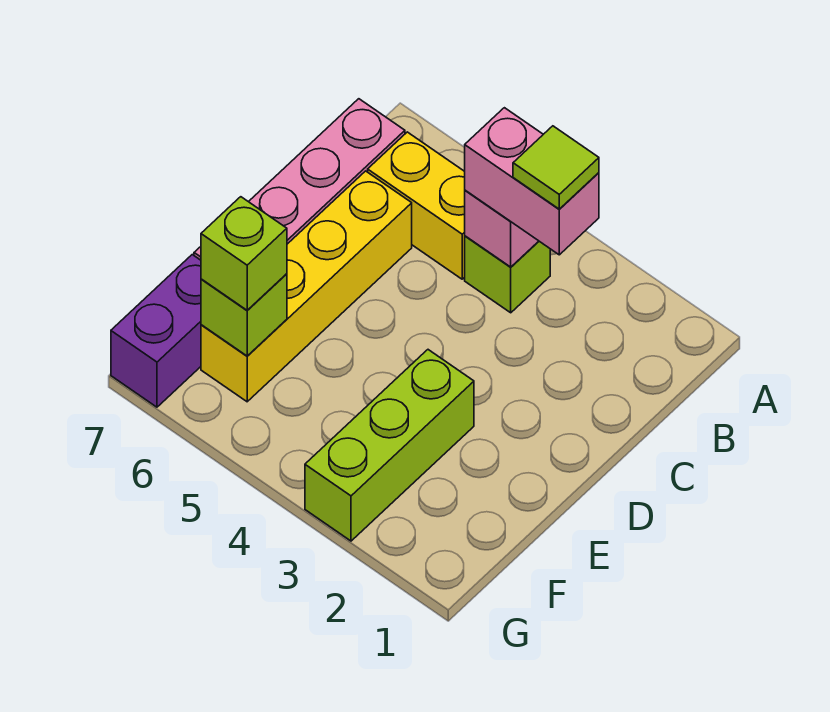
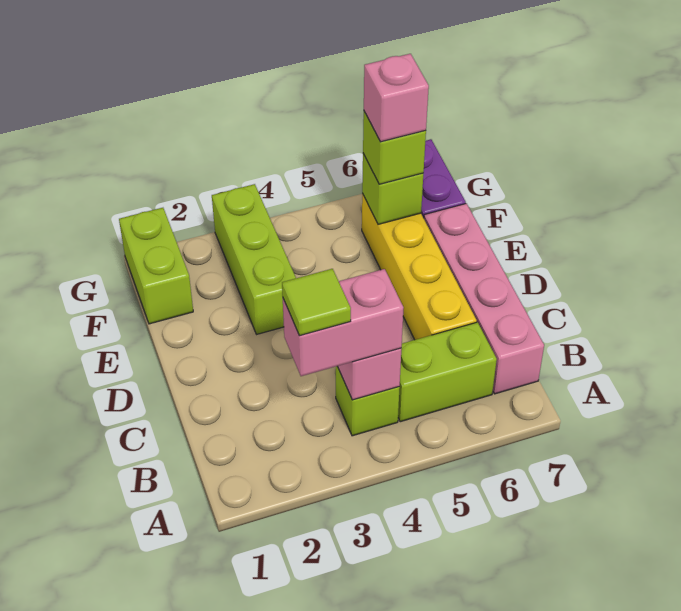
yellow 1x2 brick [368,132,465,279] -> lime 1x2 brick [398,322,497,422]
none -> lime 1x2 brick [119,208,193,324]
none -> pink 1x1 brick [364,54,429,142]

